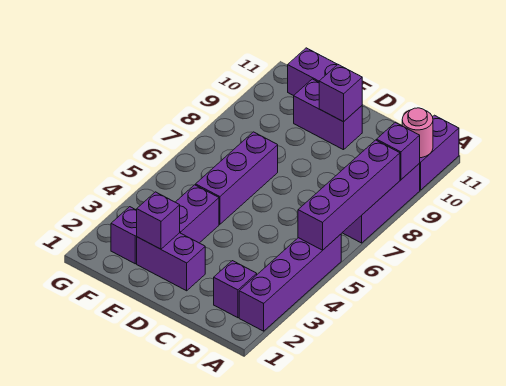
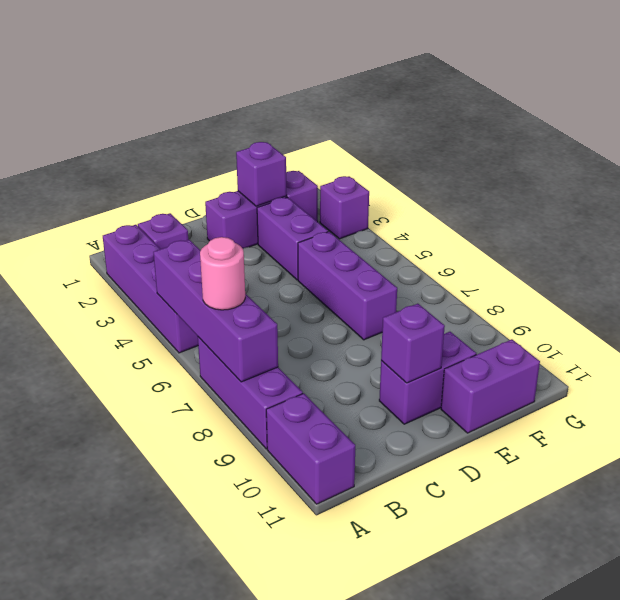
purple 1x1 brick [377,123,420,180] -> purple 1x1 brick moved to [320,176,369,239]
pink 1x1 round brick [402,108,433,158] -> pink 1x1 round brick moved to [200,237,245,310]

